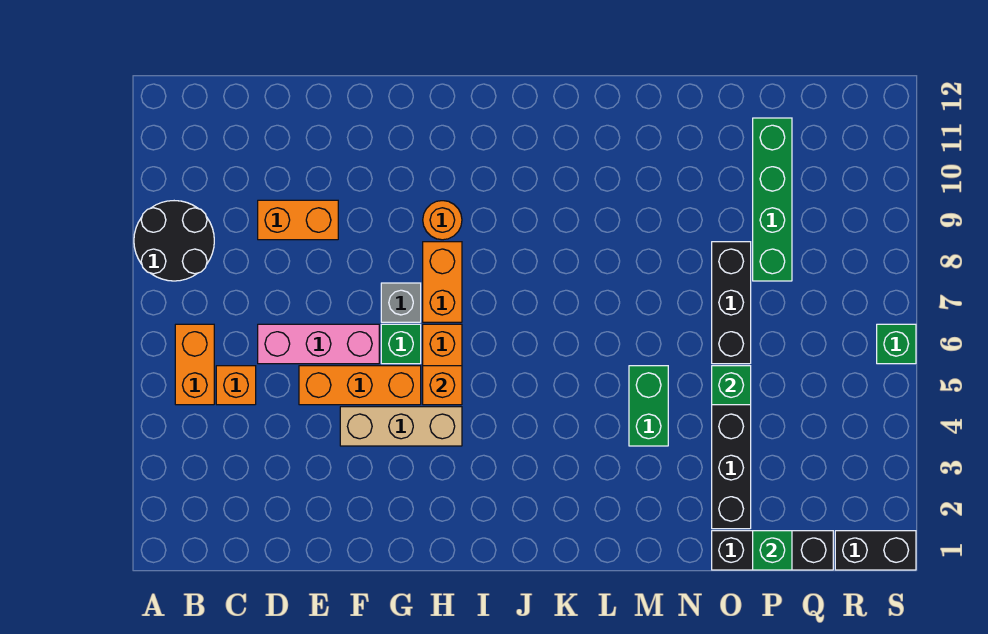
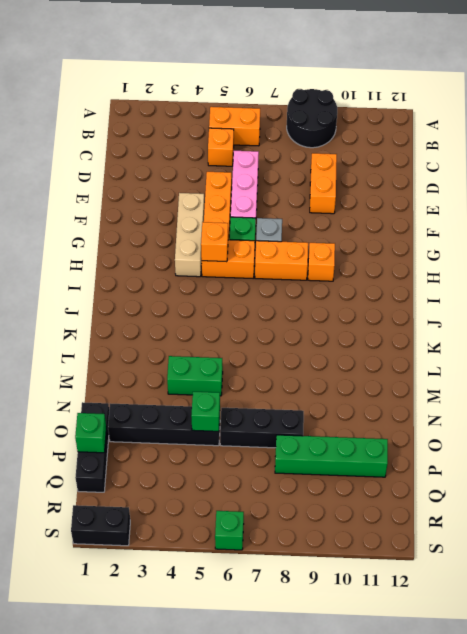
orange 1x1 round brick [423,201,462,240] -> orange 1x1 brick [308,243,335,281]
black 1x2 brick [835,531,916,570] -> black 1x2 brick turned to [71,505,130,546]

